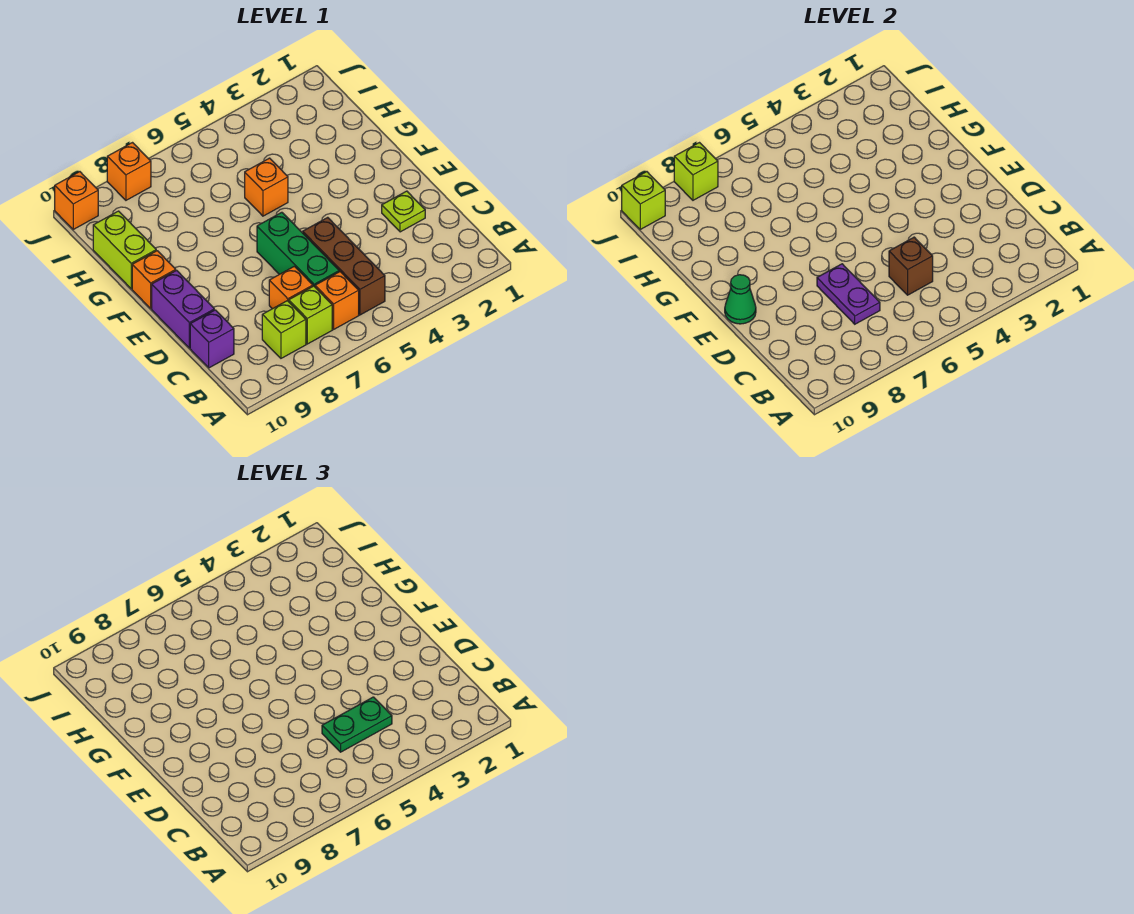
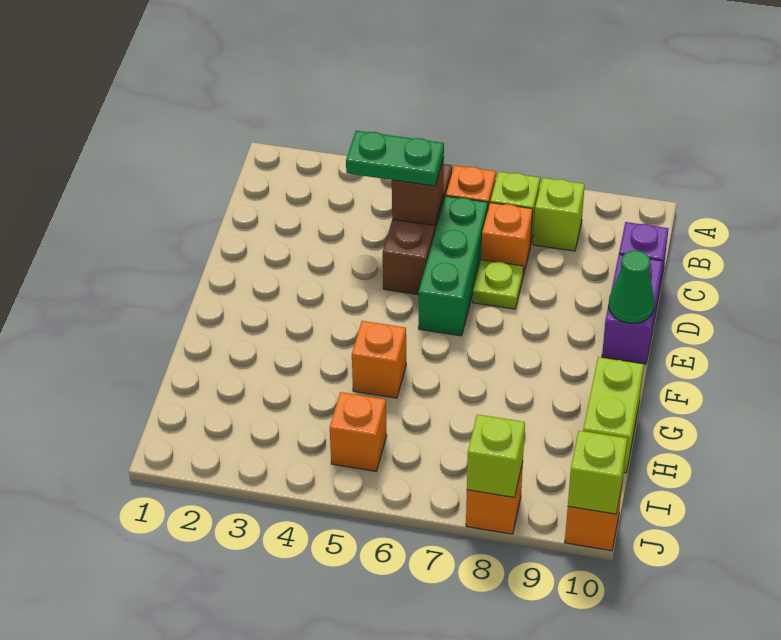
purple 1x2 plate [817,264,880,324] -> none
lime 1x1 plate [382,191,425,232] -> lime 1x1 plate moved to [473,260,524,309]
orange 1x1 brick [132,251,176,308] -> orange 1x1 brick moved to [330,392,387,471]

